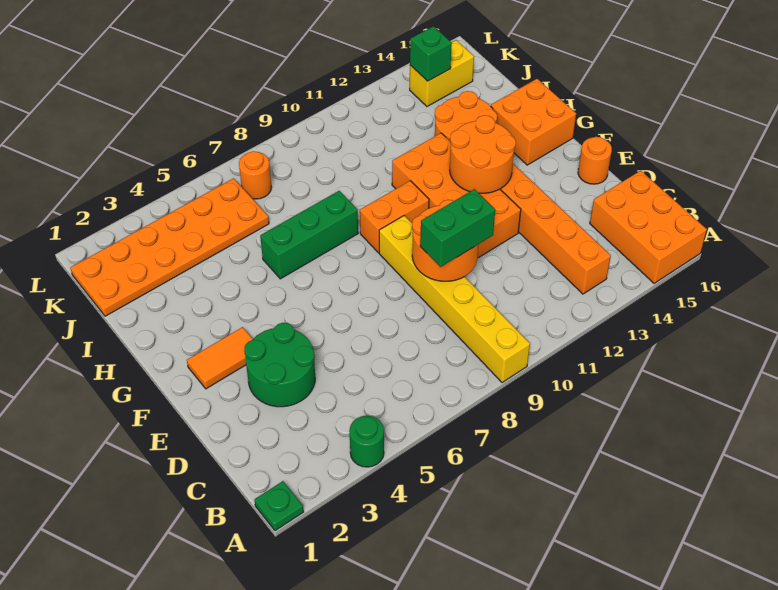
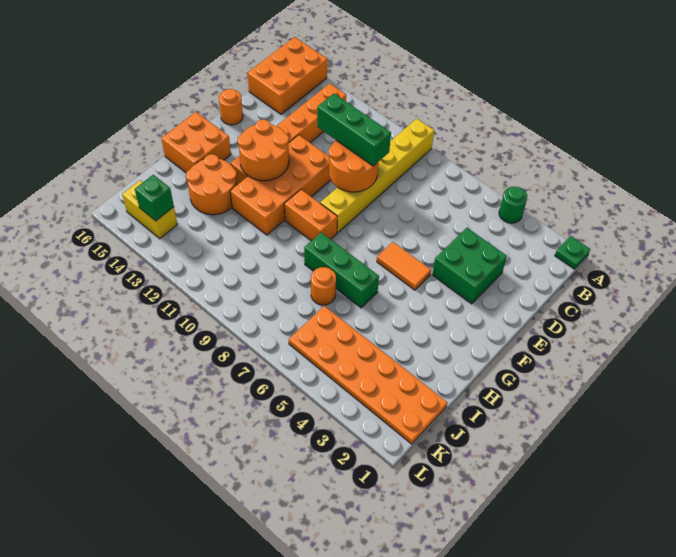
green 2x2 round brick [244,323,315,407] -> green 2x2 brick [432,228,507,304]
green 1x2 brick [420,189,495,267] -> green 1x3 brick [317,93,391,166]
orange 1x2 tile [187,327,253,389] -> orange 1x2 tile moved to [377,242,431,290]
orange 1x1 round brick [239,151,271,199] -> orange 1x1 round brick moved to [311,267,336,305]

